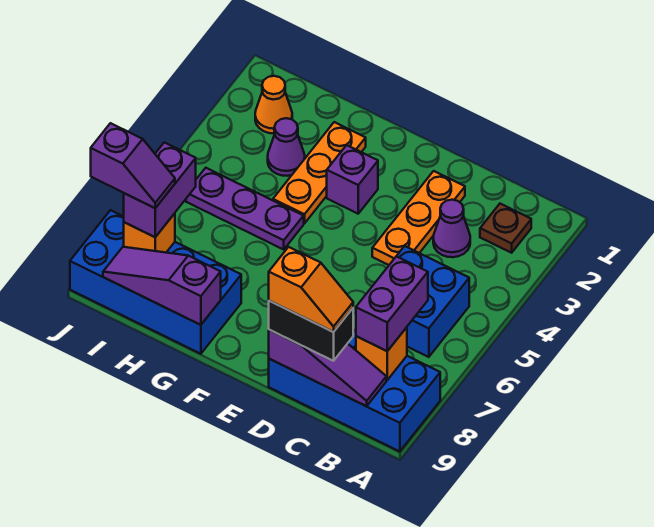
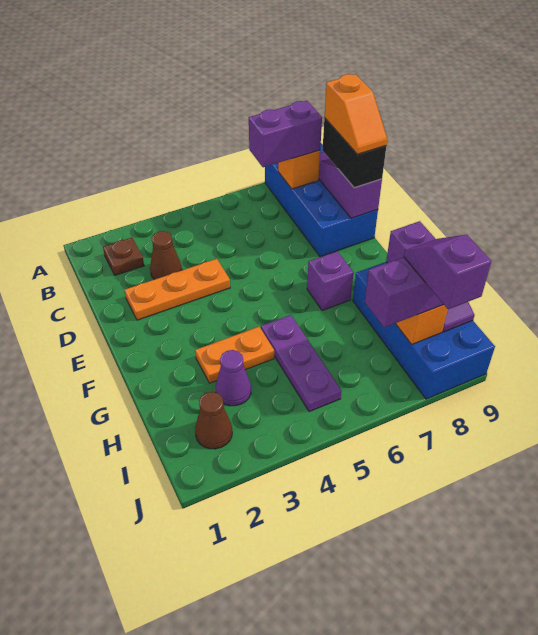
blue 2x2 brick [397,246,469,357] -> none
purple 1x1 cone [433,200,470,257] -> brown 1x1 cone [150,231,182,280]
orange 1x2 slope [269,247,353,332] -> orange 1x2 slope turned to [324,74,387,154]
purple 1x1 brick [327,145,378,214] -> purple 1x1 brick moved to [307,251,354,311]
orange 1x3 plate [273,122,366,224] -> orange 1x2 plate [195,327,274,383]
orange 1x1 cone [255,76,292,133] -> brown 1x1 cone [195,392,232,449]

